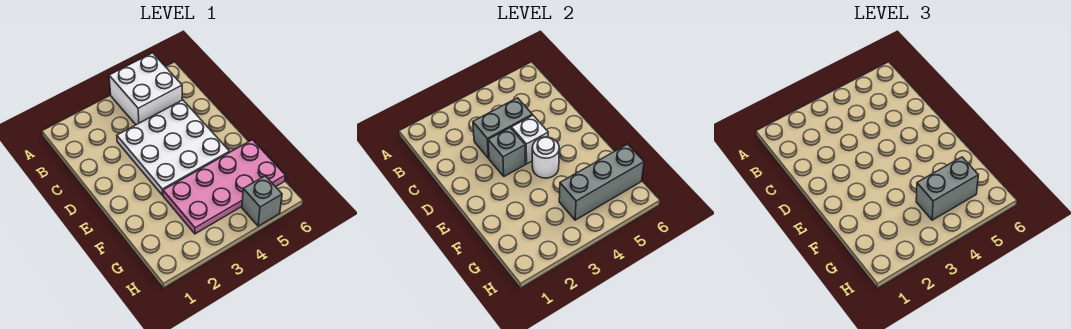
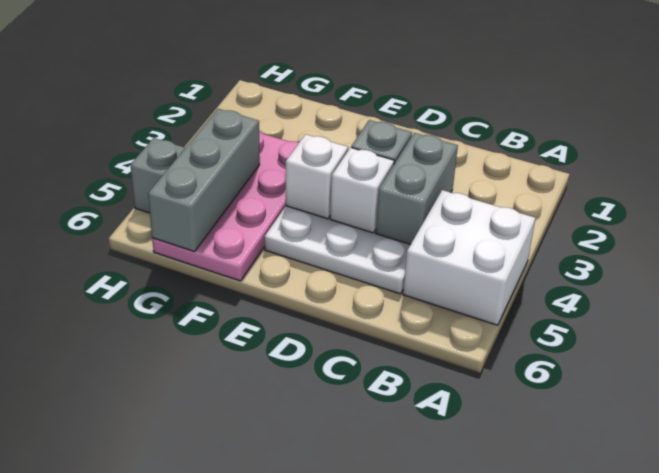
white 1x1 round brick [532,137,559,178] -> white 1x1 brick [286,134,348,219]
grey 1x2 brick [916,157,978,220] -> none

